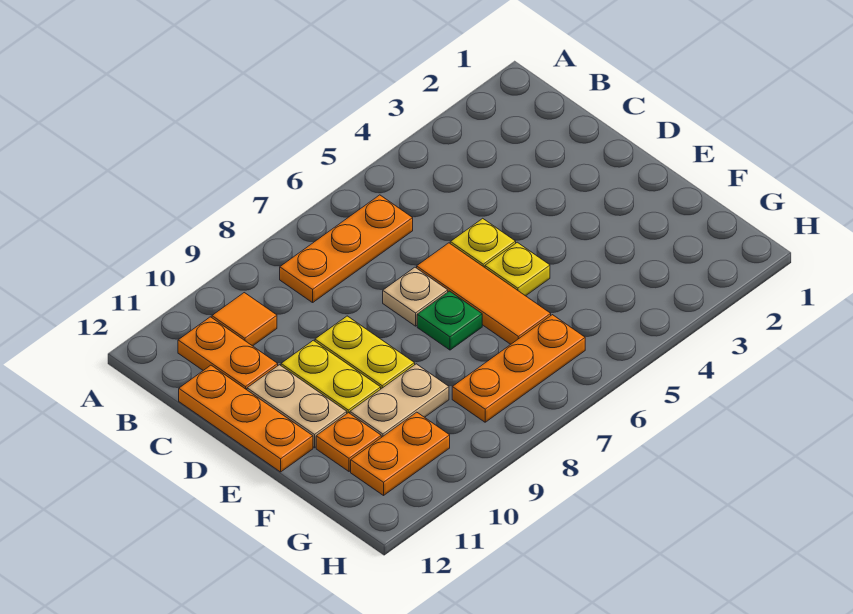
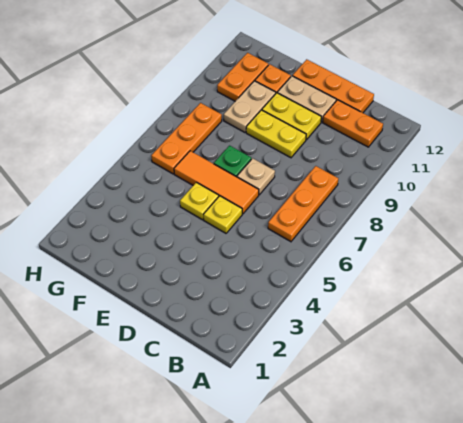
orange 1x1 tile [212,293,277,346] -> none

